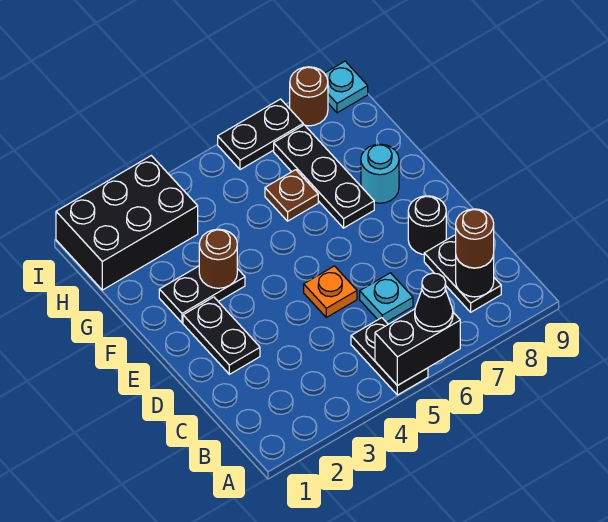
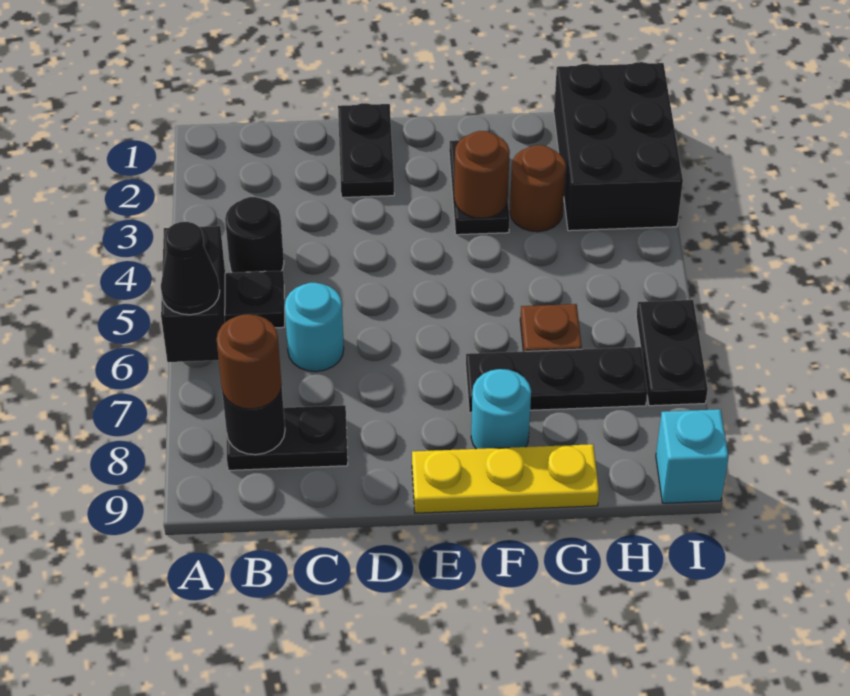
cyan 1x1 plate [360,273,413,322] -> cyan 1x1 round brick [285,283,344,372]
black 1x2 plate [183,297,260,374] -> black 1x2 plate turned to [338,103,394,197]
orange 1x1 plate [304,266,357,317] -> none
black 1x1 round brick [408,196,446,254] -> black 1x1 round brick moved to [225,197,284,273]
none -> yellow 1x3 plate [412,444,599,513]
brown 1x1 round brick [290,67,328,126] -> brown 1x1 round brick moved to [510,145,566,232]
cyan 1x1 plate [324,61,368,113] -> cyan 1x1 brick [656,409,729,503]

